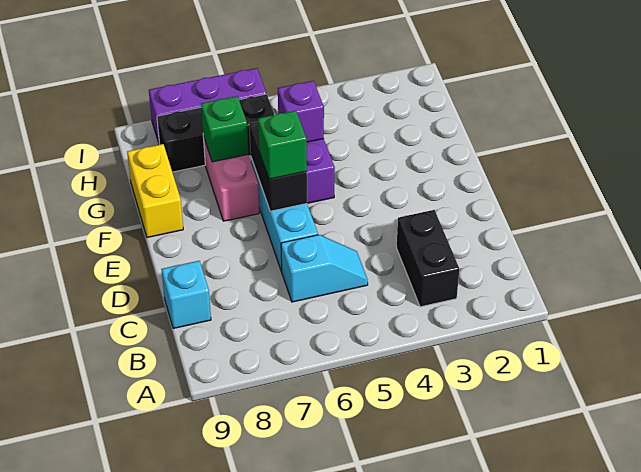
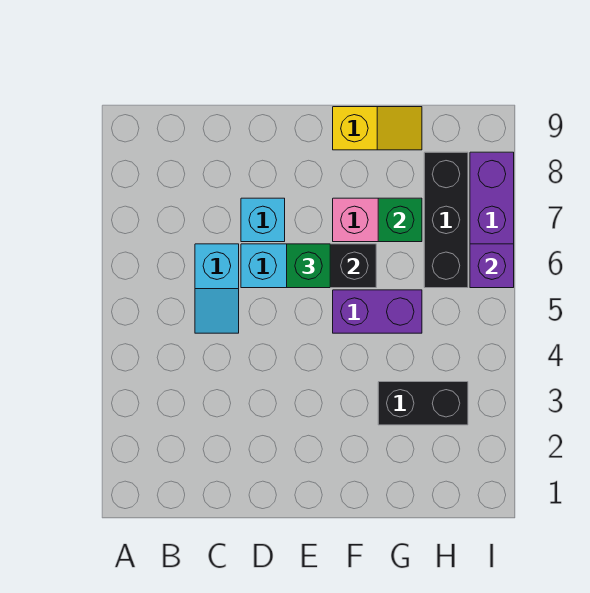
black 1x2 brick [397,210,459,307] -> black 1x2 brick moved to [378,382,468,425]
cyan 1x1 brick [162,261,211,329] -> cyan 1x1 brick moved to [241,198,285,242]
yellow 1x2 brick [127,144,183,238] -> yellow 1x2 slope [333,107,422,150]
purple 1x1 brick [278,81,324,142] -> purple 1x1 brick moved to [470,244,514,288]

